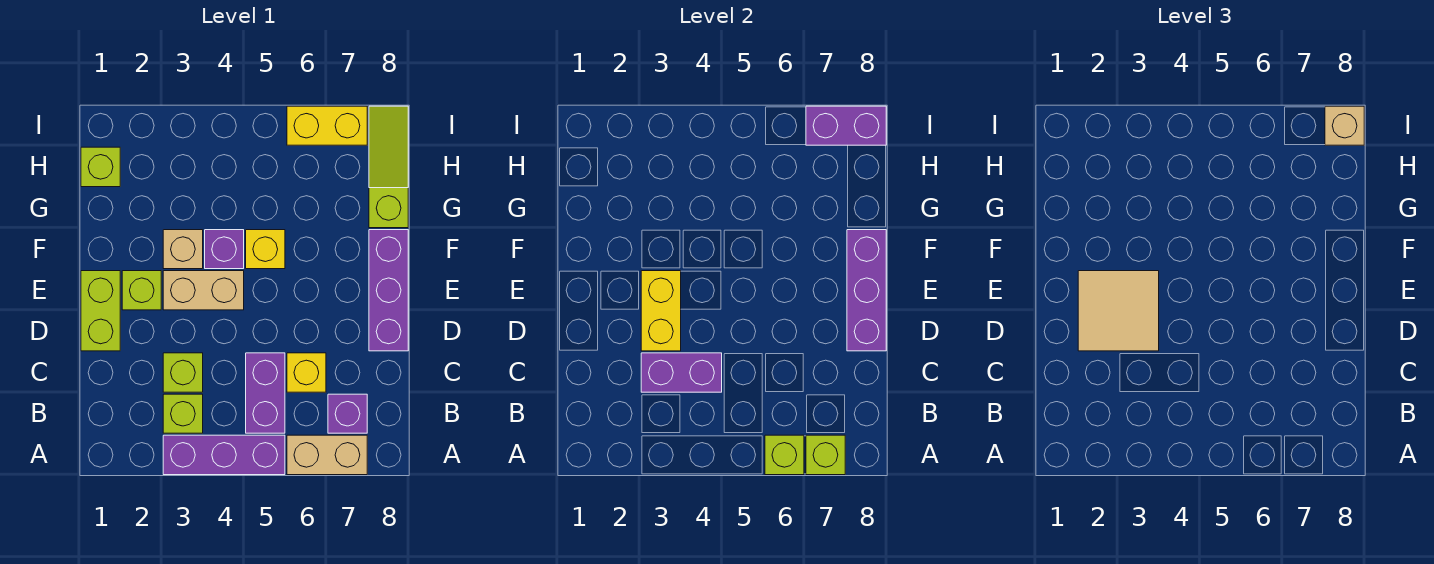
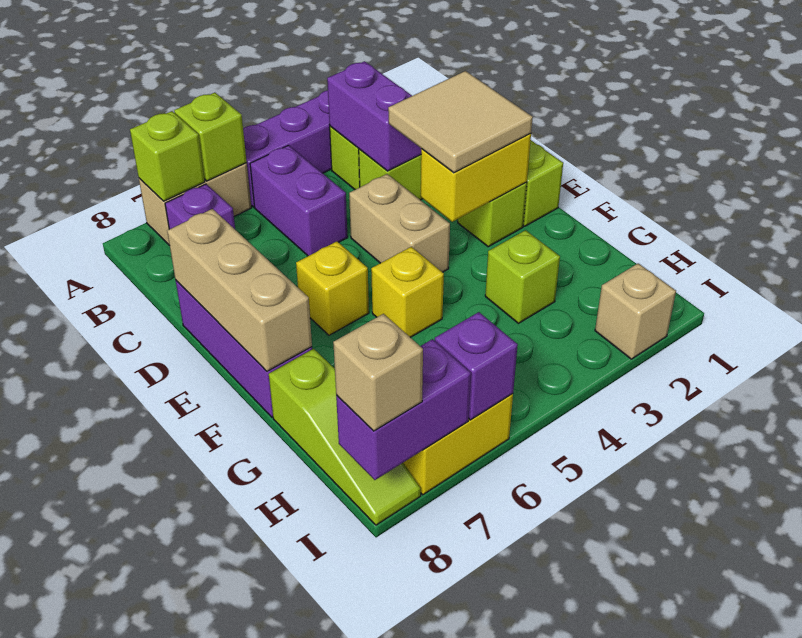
purple 1x2 brick [641,353,722,392] -> purple 1x2 brick turned to [327,61,421,171]
yellow 1x1 brick [287,353,326,392] -> yellow 1x1 brick moved to [296,241,369,335]
yellow 1x2 brick [641,271,681,351] -> yellow 1x2 brick turned to [421,133,531,222]
purple 1x3 brick [847,230,886,351] -> tan 1x3 brick [167,209,312,371]
tan 1x2 brick [163,271,244,310] -> tan 1x2 brick turned to [349,174,450,272]
tan 1x1 brick [163,230,203,269] -> tan 1x1 brick moved to [595,263,676,359]
purple 1x1 brick [205,230,244,269] -> purple 1x1 brick moved to [435,312,518,420]
lime 1x1 brick [81,147,120,187] -> lime 1x1 brick moved to [485,230,560,323]

